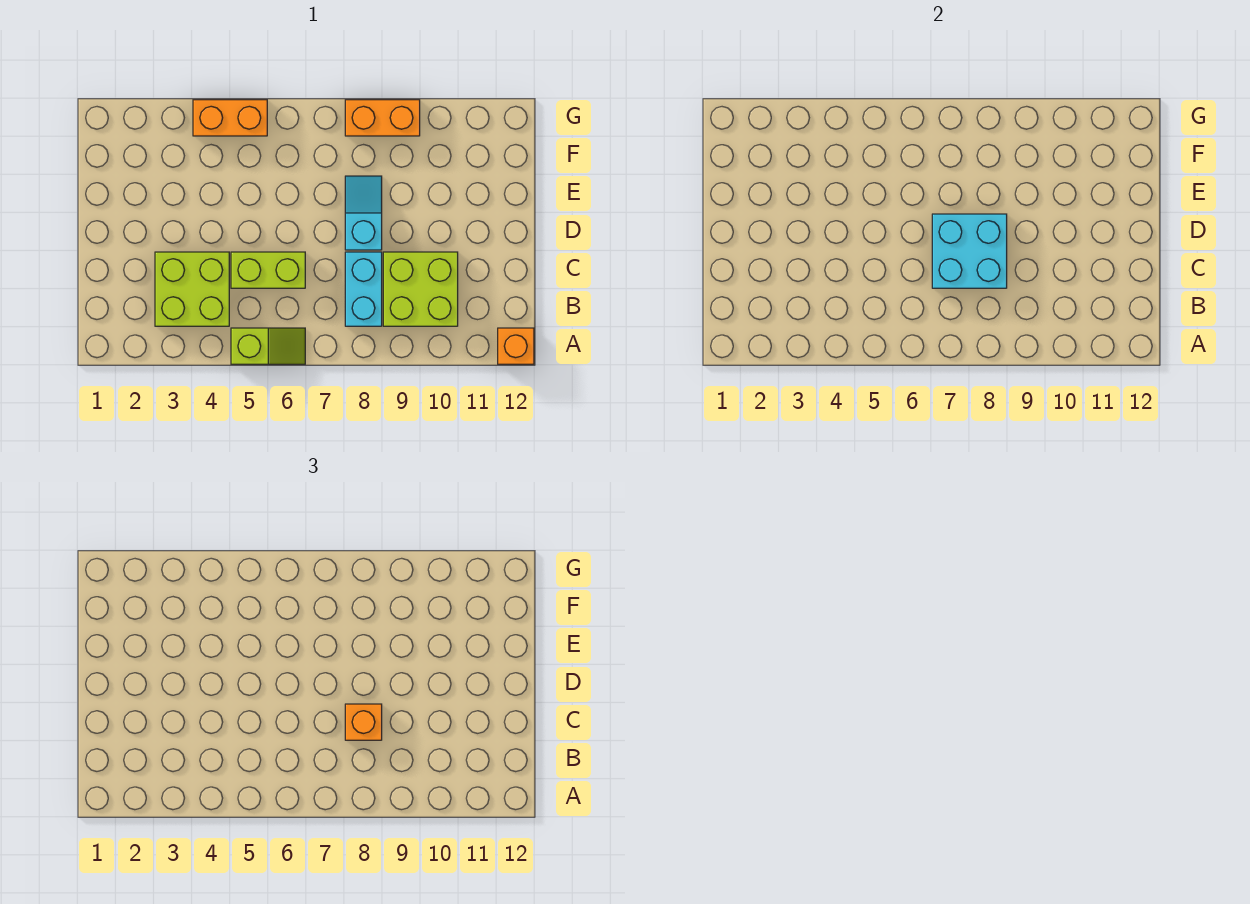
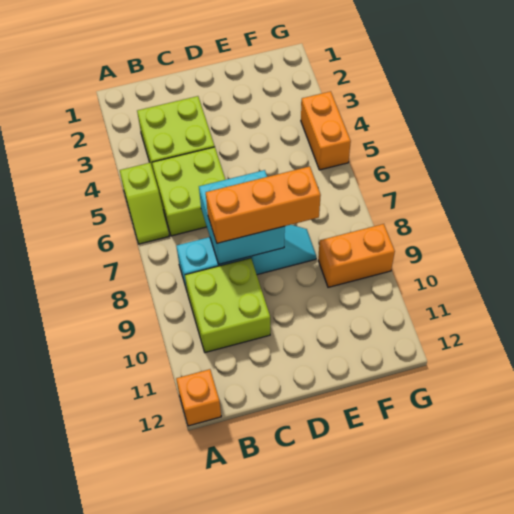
lime 1x2 brick [231,252,305,288] -> lime 2x2 brick [152,147,226,236]
orange 1x1 brick [345,704,382,740] -> orange 1x3 brick [206,166,321,243]
orange 1x2 brick [345,100,420,136] -> orange 1x2 brick turned to [318,224,395,287]

